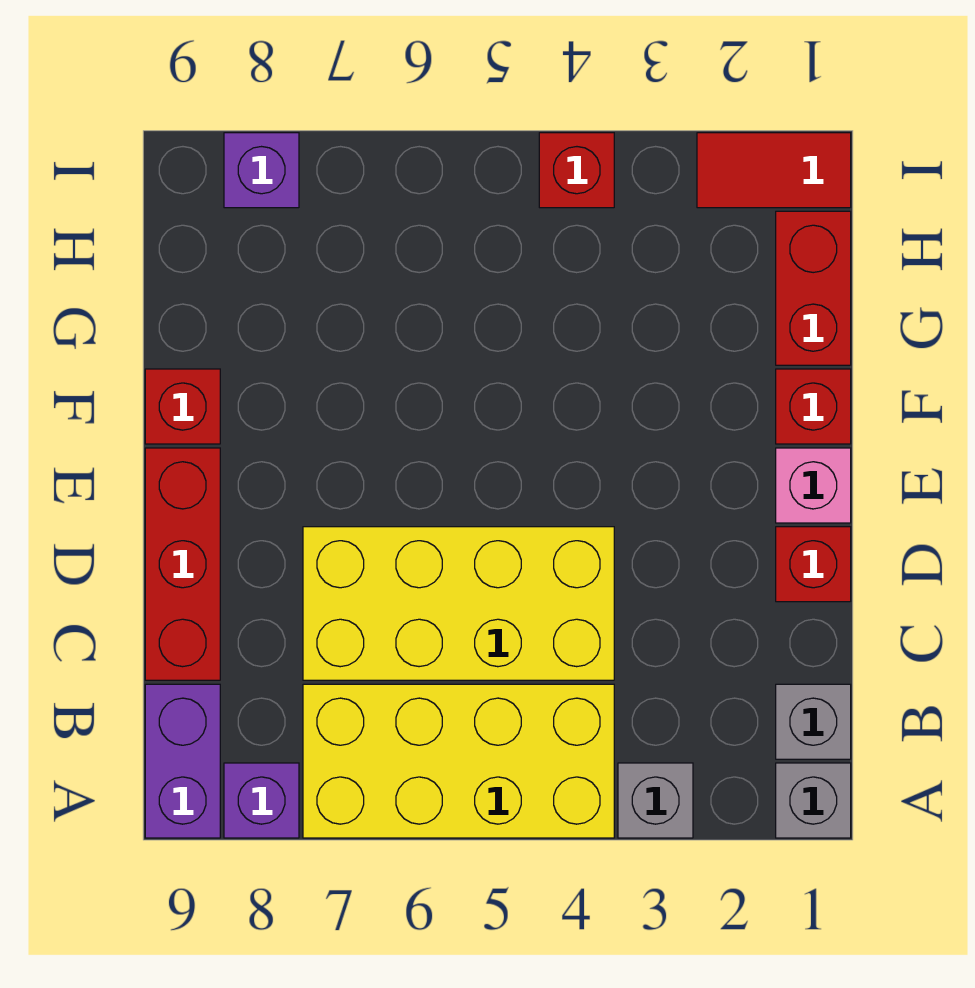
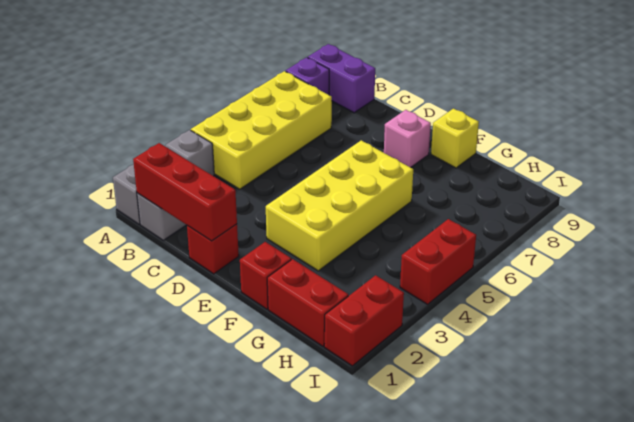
yellow 2x4 brick [303,527,614,680] -> yellow 2x4 brick moved to [266,140,413,271]
red 1x3 brick [145,448,220,680] -> red 1x3 brick moved to [133,143,237,241]
pink 1x1 brick [776,448,851,523] -> pink 1x1 brick moved to [384,110,431,168]
red 1x1 brick [145,369,220,444] -> yellow 1x1 brick [431,109,479,168]
red 1x2 tile [697,133,851,208] -> red 1x2 brick [324,275,404,366]
red 1x1 brick [539,133,614,208] -> red 1x2 brick [400,219,476,304]
purple 1x1 brick [224,133,299,208] -> none

